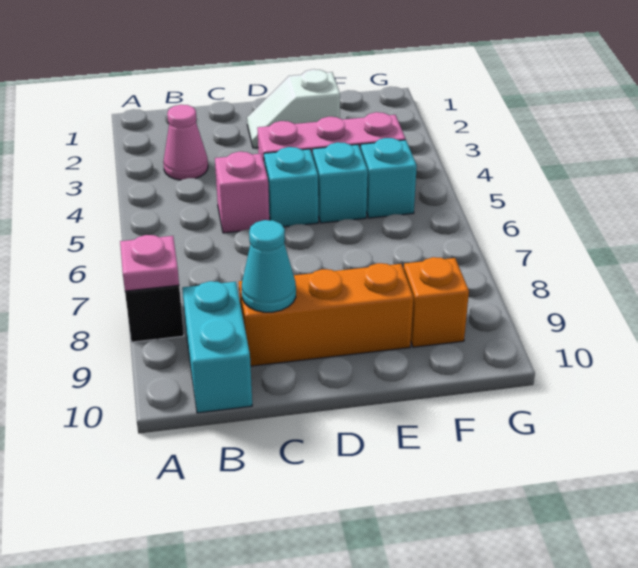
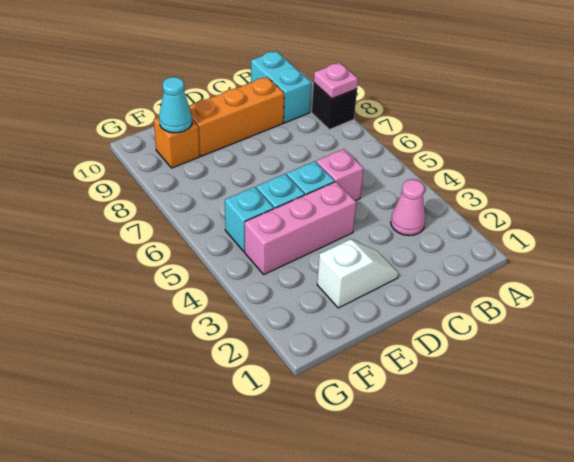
cyan 1x1 cone [242,220,296,312] -> cyan 1x1 cone moved to [159,77,192,133]

